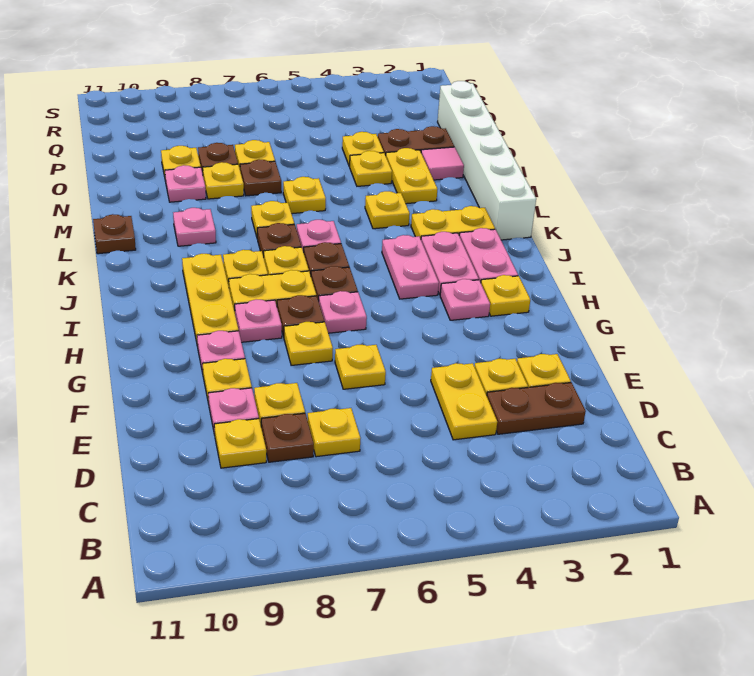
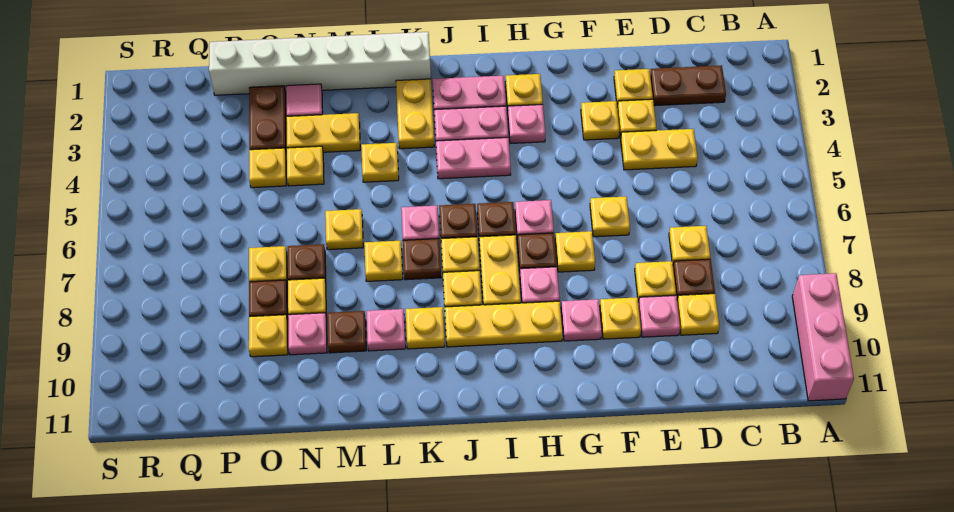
none -> pink 1x3 brick [792,273,854,401]
brown 1x2 plate [487,383,586,434] -> brown 1x2 plate turned to [650,65,726,106]
none -> yellow 1x1 plate [581,101,620,140]
none -> yellow 1x1 plate [406,307,445,349]
brown 1x1 plate [93,214,136,254] -> brown 1x1 plate moved to [327,311,366,353]

